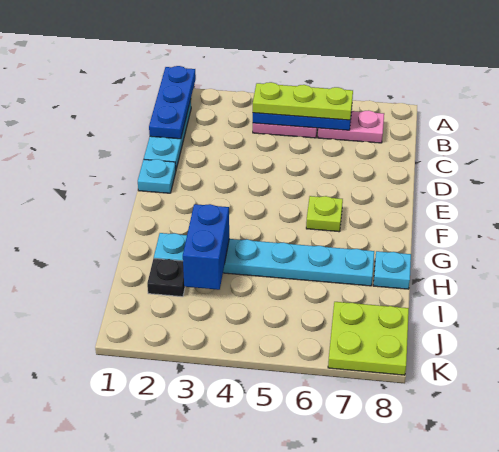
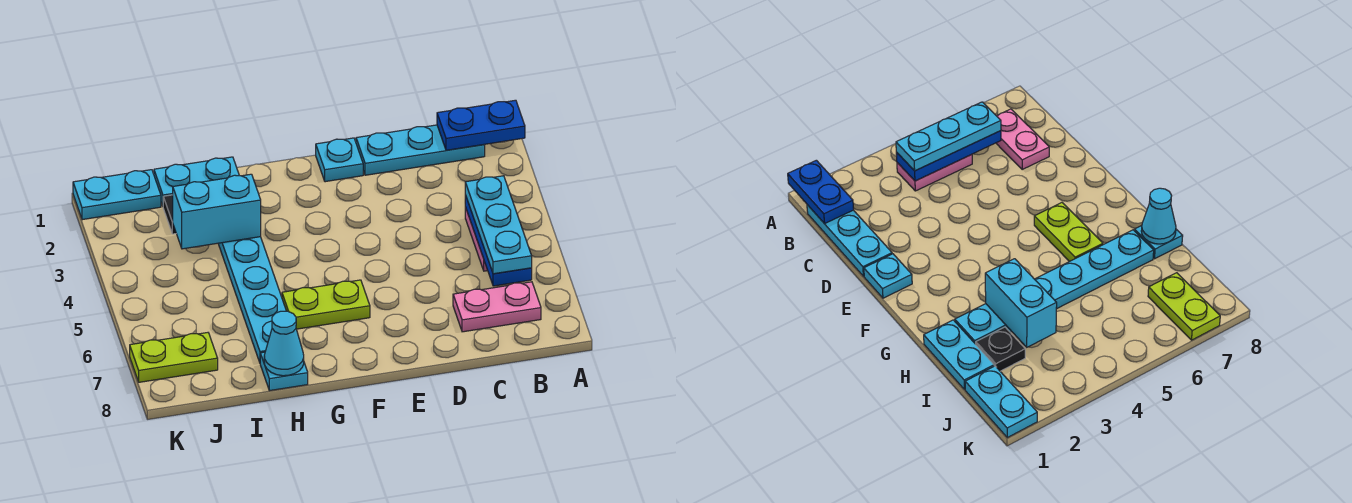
blue 1x3 plate [149,66,196,139] -> blue 1x2 plate [437,100,525,150]
lime 1x3 plate [253,82,353,120] -> cyan 1x3 plate [465,176,532,274]
pink 1x2 plate [318,110,384,143] -> pink 1x2 plate turned to [453,282,541,332]
lime 1x1 plate [306,196,343,232] -> lime 1x2 plate [282,280,370,329]
none -> cyan 1x2 plate [154,157,239,206]
blue 1x2 brick [183,204,229,290] -> cyan 1x2 brick [173,174,261,249]
none -> cyan 1x1 cone [264,311,304,376]
none -> cyan 1x2 plate [73,170,161,220]
lime 2x2 plate [328,302,409,375] -> lime 1x2 plate [130,333,218,382]

